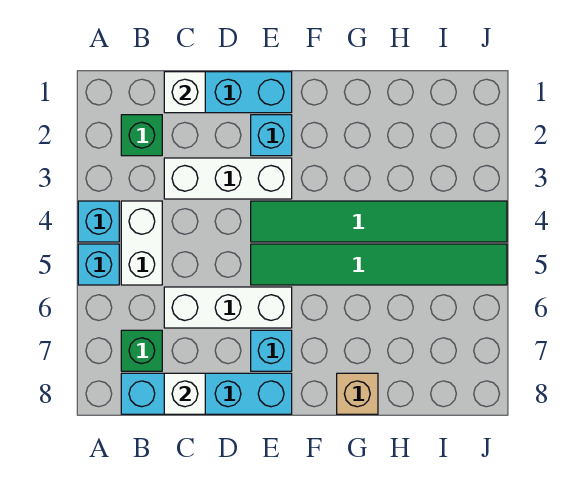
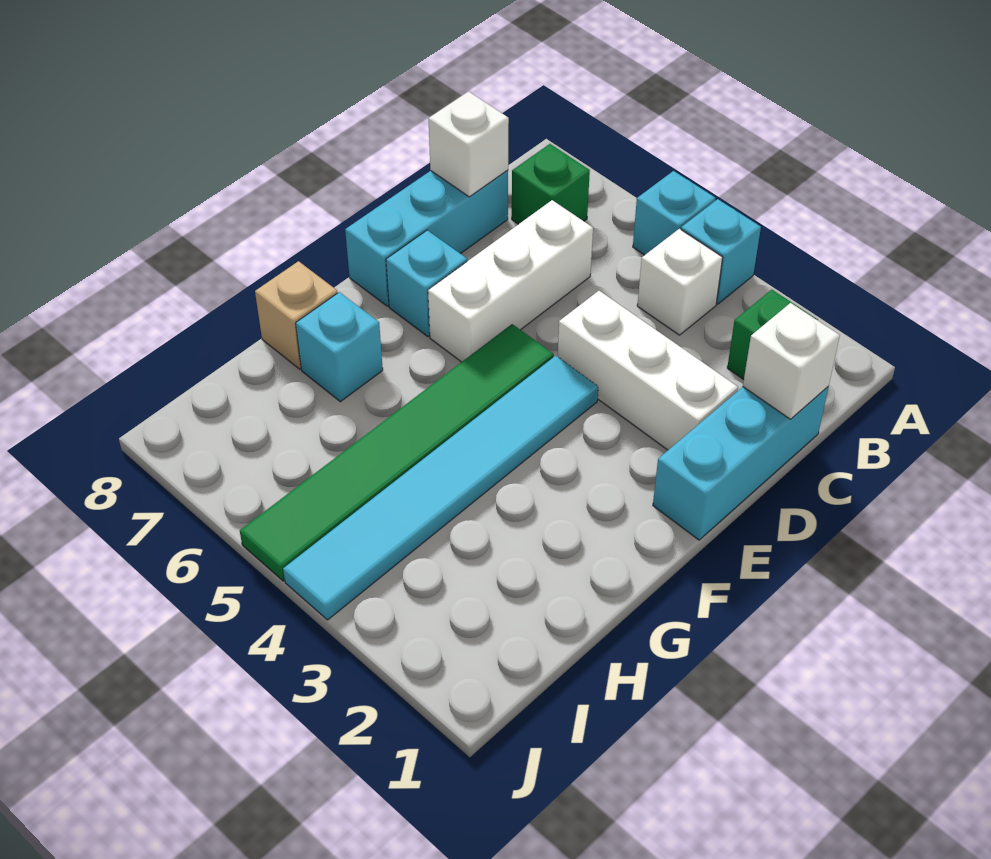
white 1x2 brick [121,201,162,285] -> white 1x1 brick [637,229,723,335]
cyan 1x4 brick [121,373,292,414] -> cyan 1x3 brick [345,170,508,306]
white 1x3 brick [164,158,292,199] -> white 1x3 brick turned to [558,291,738,450]
cyan 1x1 brick [251,115,292,156] -> cyan 1x1 brick moved to [296,292,383,402]
green 1x6 tile [251,201,507,242] -> cyan 1x6 tile [283,356,598,620]

